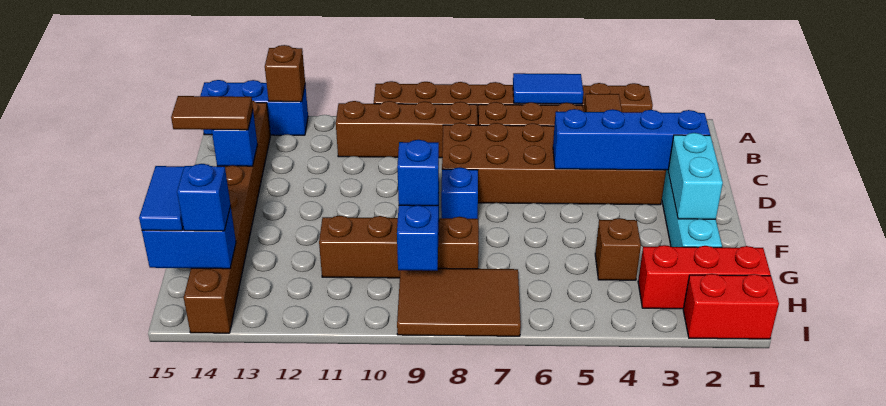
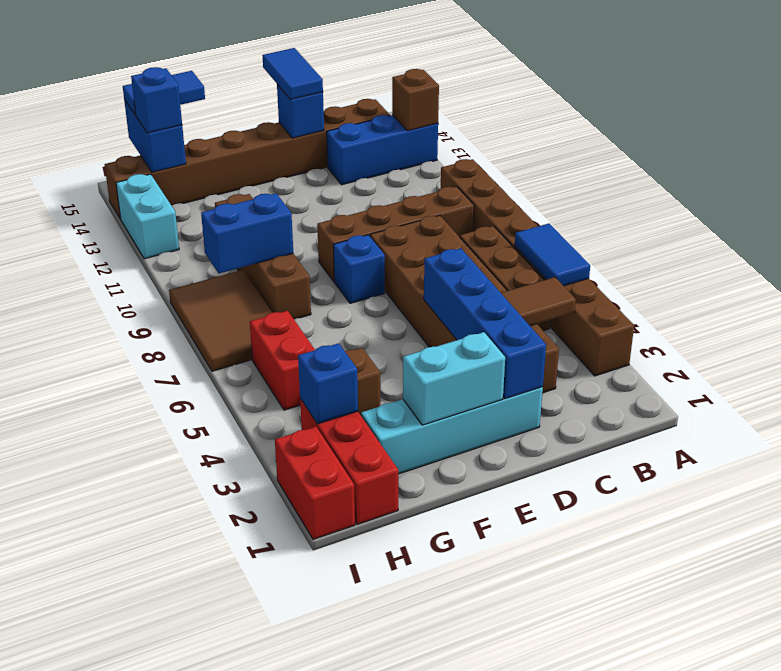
blue 1x3 brick [200,80,308,135] -> blue 1x3 brick turned to [327,115,438,185]
brown 1x4 brick [336,101,477,158] -> brown 1x4 brick turned to [317,187,474,281]
brown 1x2 tile [171,96,253,130] -> blue 1x2 tile [262,48,323,100]
blue 1x1 brick [397,140,439,206] -> blue 1x1 brick moved to [298,343,358,424]
none -> red 1x2 brick [250,311,315,410]
none -> cyan 1x2 brick [116,174,179,259]

